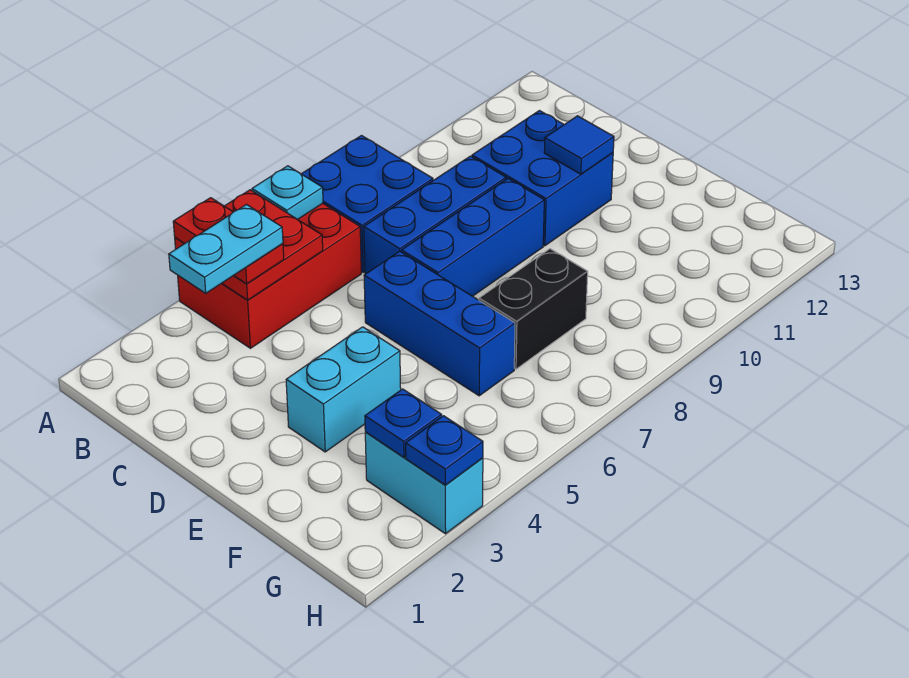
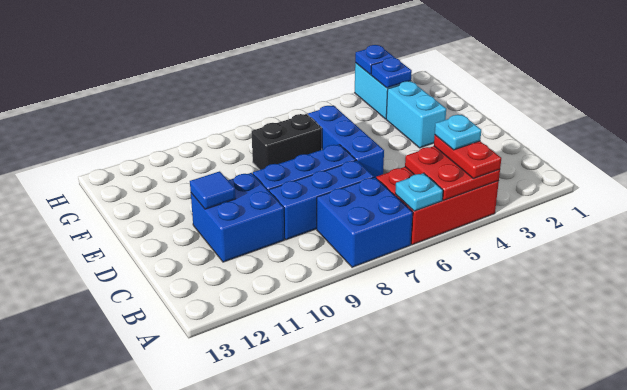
cyan 1x2 plate [169,205,283,293] -> cyan 1x1 plate [435,115,481,150]
cyan 1x2 brick [286,327,401,452] -> cyan 1x2 brick turned to [386,81,446,148]

